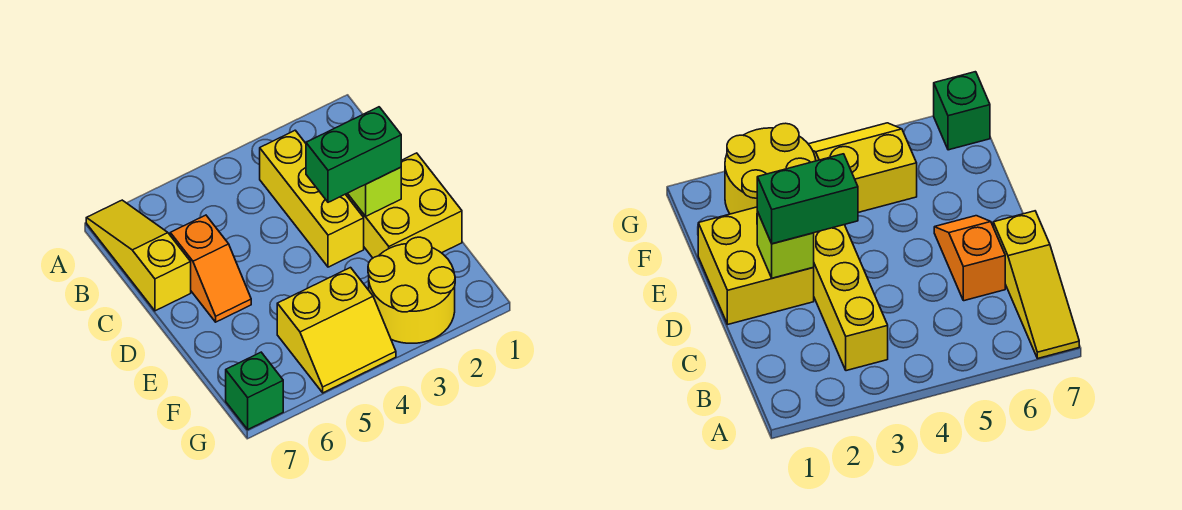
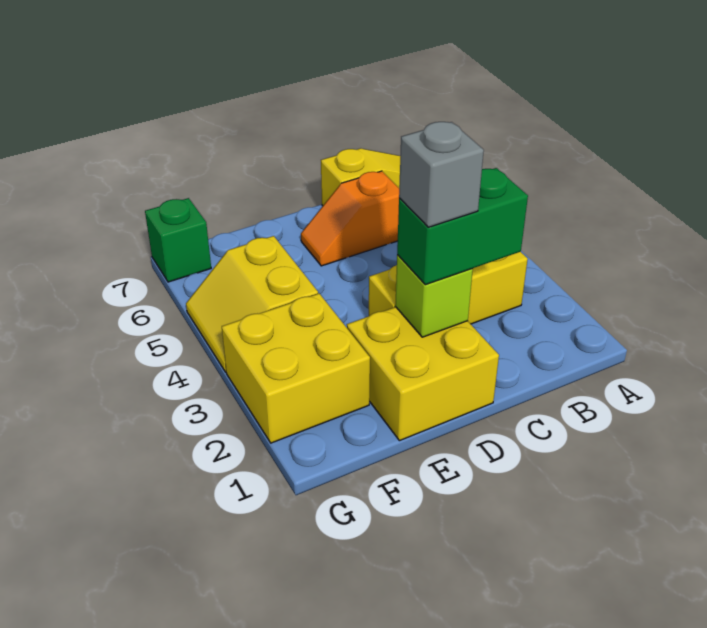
green 1x2 brick [306,107,401,202] -> green 1x2 brick turned to [397,168,528,285]
none -> grey 1x1 brick [399,122,484,227]
yellow 2x2 round brick [368,237,455,343] -> yellow 2x2 brick [222,293,370,443]

